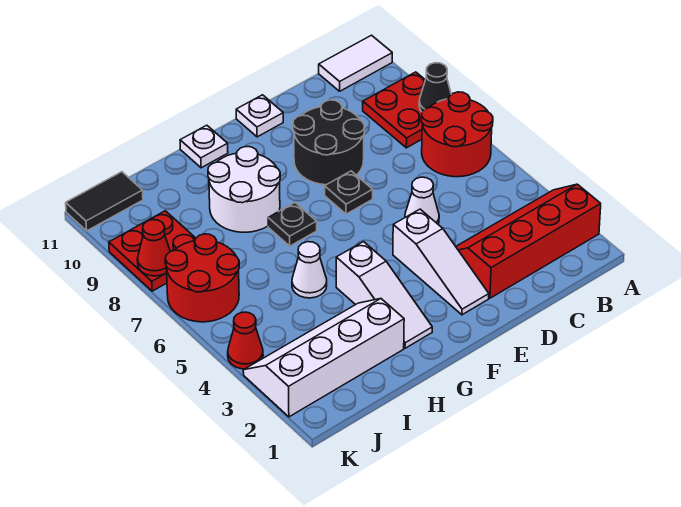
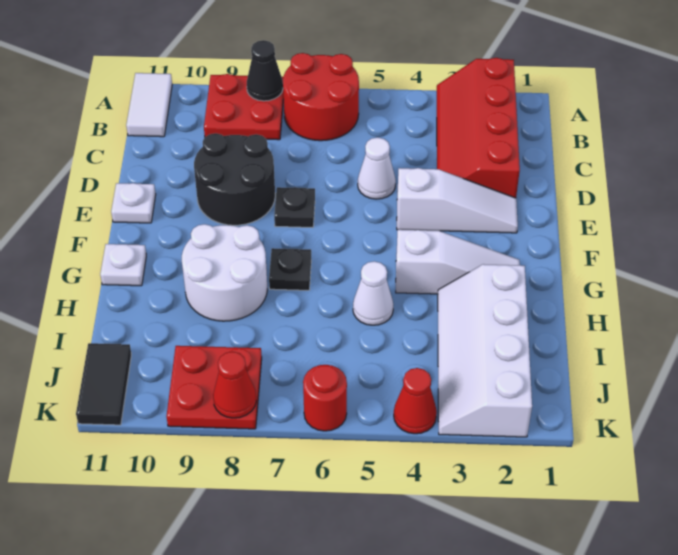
red 2x2 round brick [165,234,239,322] -> red 1x1 round brick [303,365,347,431]

